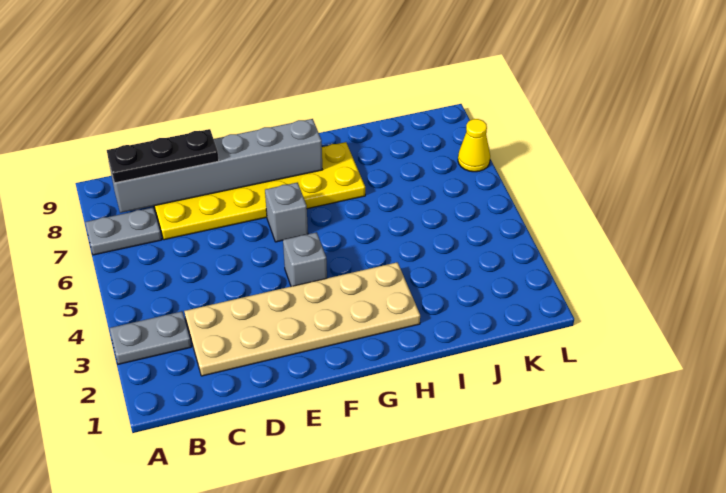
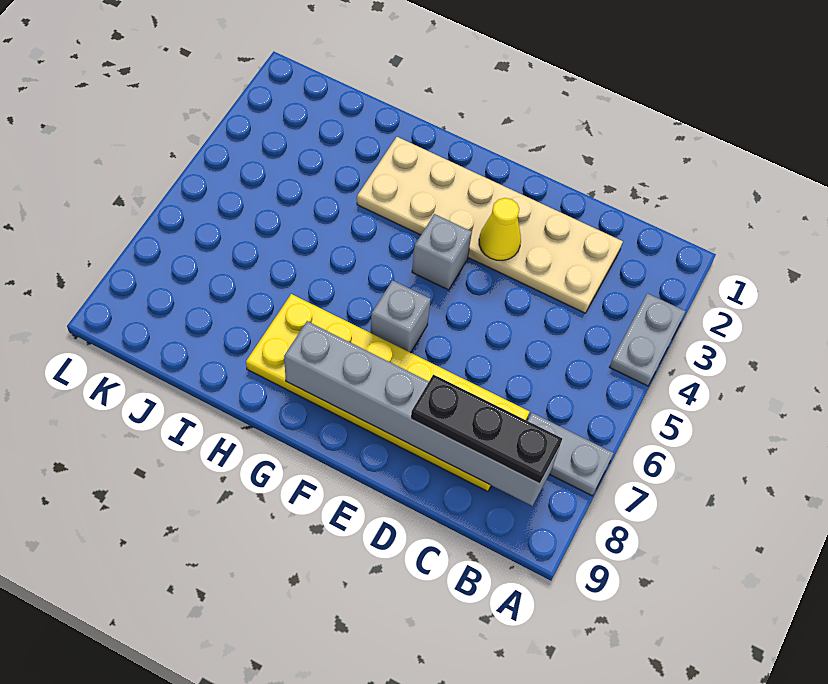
grey 1x2 plate [110,311,191,364] -> grey 1x2 plate turned to [610,293,685,386]
yellow 1x1 cone [458,119,490,172] -> yellow 1x1 cone moved to [479,198,521,261]

